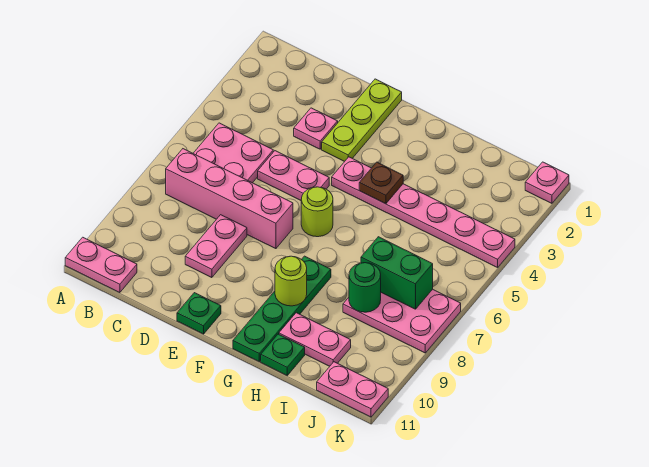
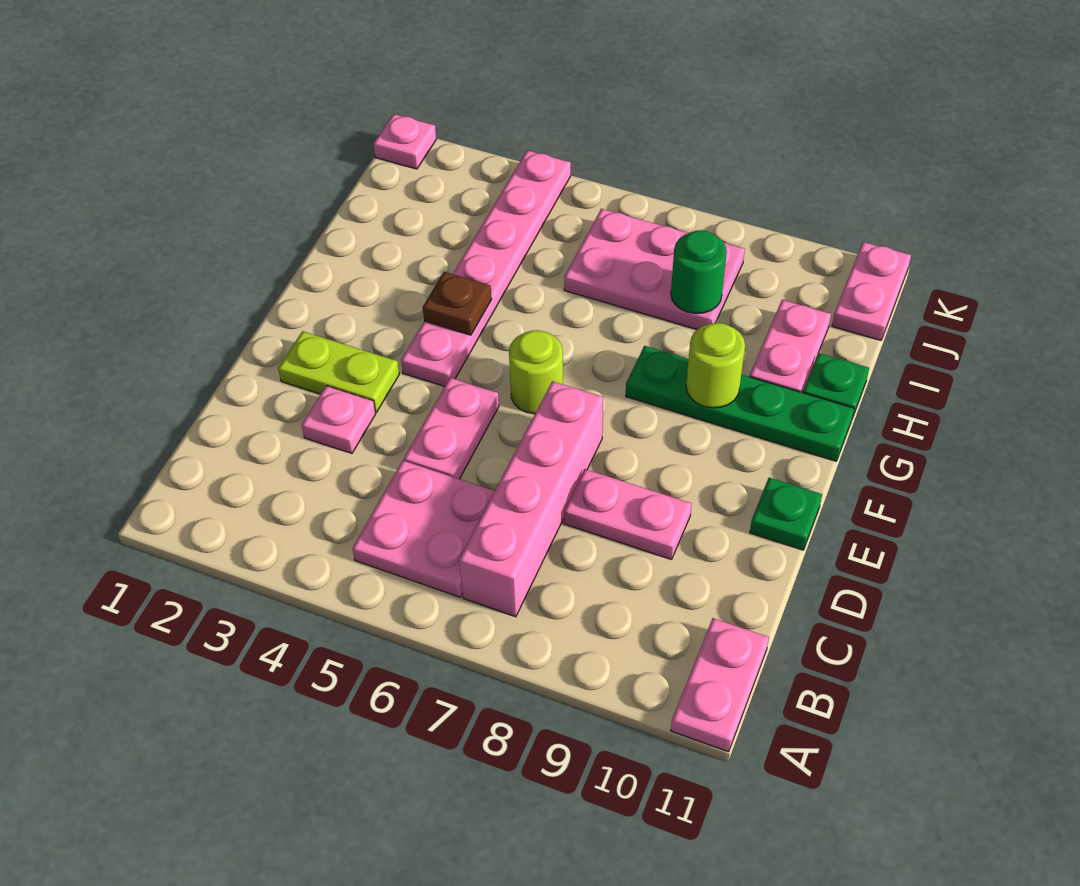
lime 1x3 plate [322,79,402,162] -> lime 1x2 plate [278,331,399,412]
pink 2x3 plate [343,289,461,353] -> pink 2x3 plate turned to [564,209,745,329]
green 1x2 brick [361,237,433,309] -> none

